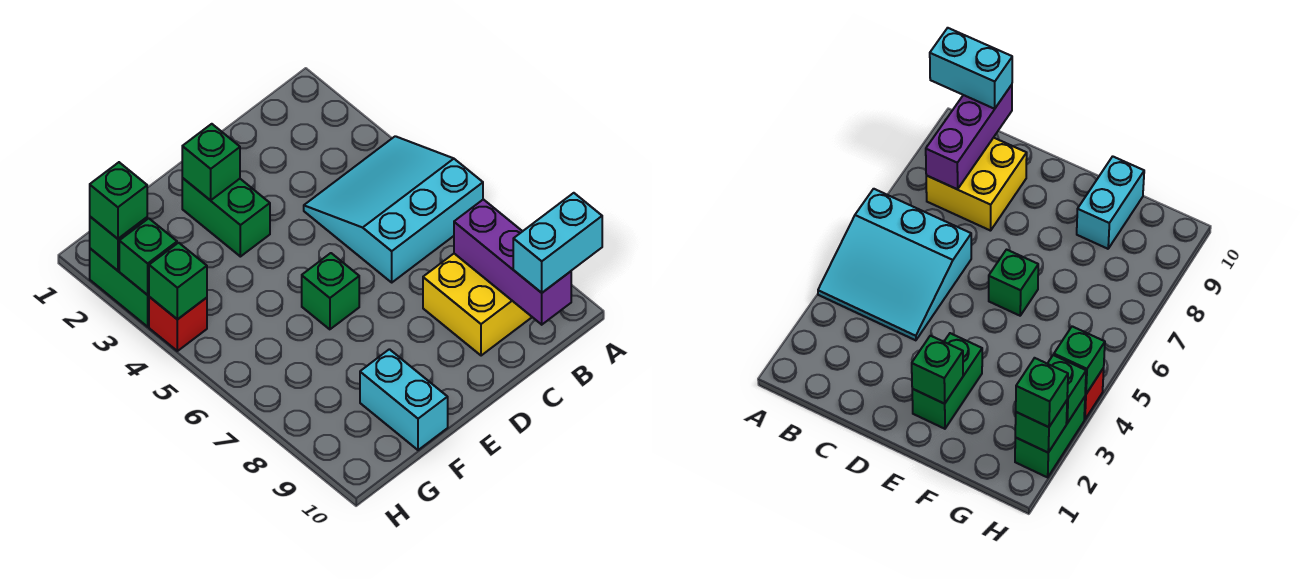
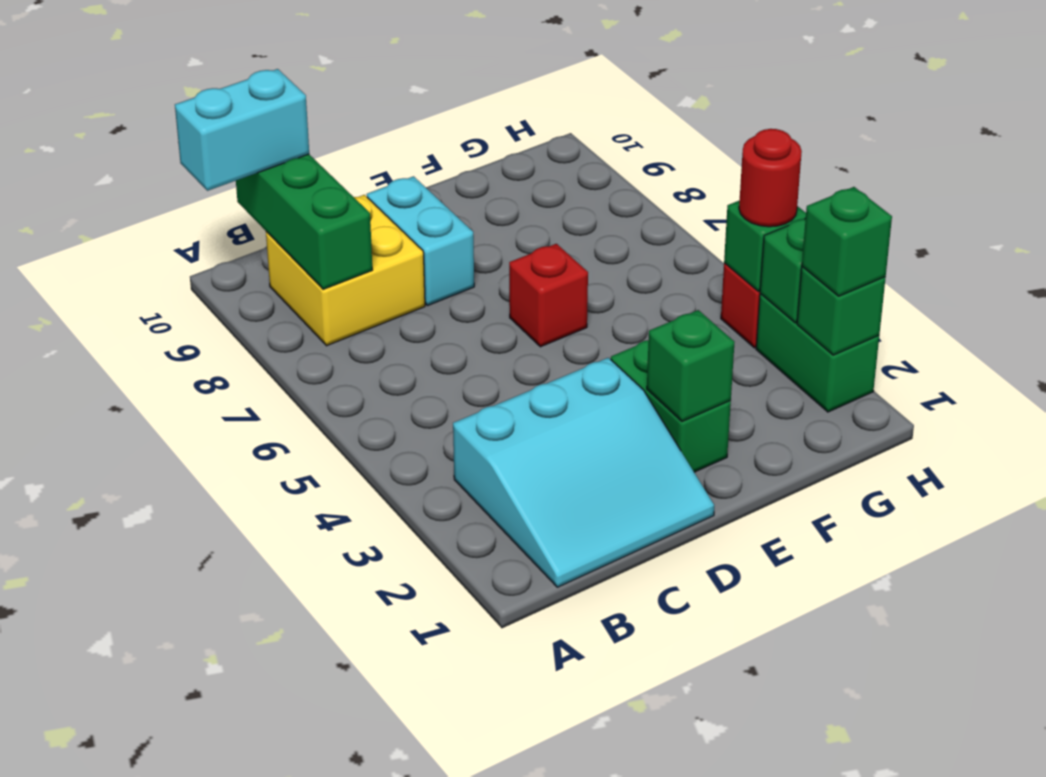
cyan 3x3 slope [304,136,483,282] -> cyan 3x3 slope moved to [453,358,714,587]
purple 1x3 brick [454,199,571,325] -> green 1x3 brick [236,154,372,289]
green 1x1 brick [302,253,359,329] -> red 1x1 brick [509,244,588,347]
cyan 1x2 brick [360,349,448,450] -> cyan 1x2 brick moved to [367,176,474,306]
none -> red 1x1 round brick [739,129,802,227]

